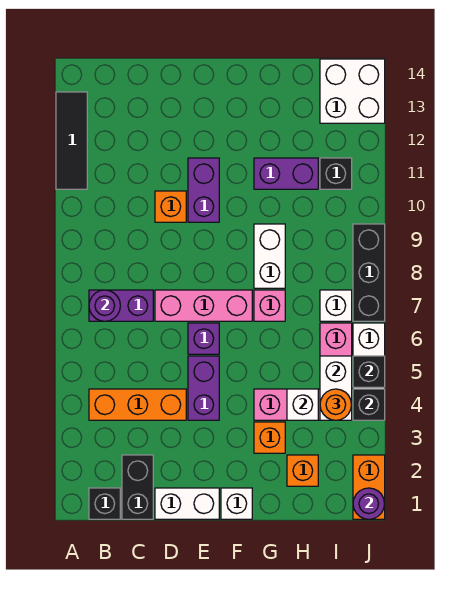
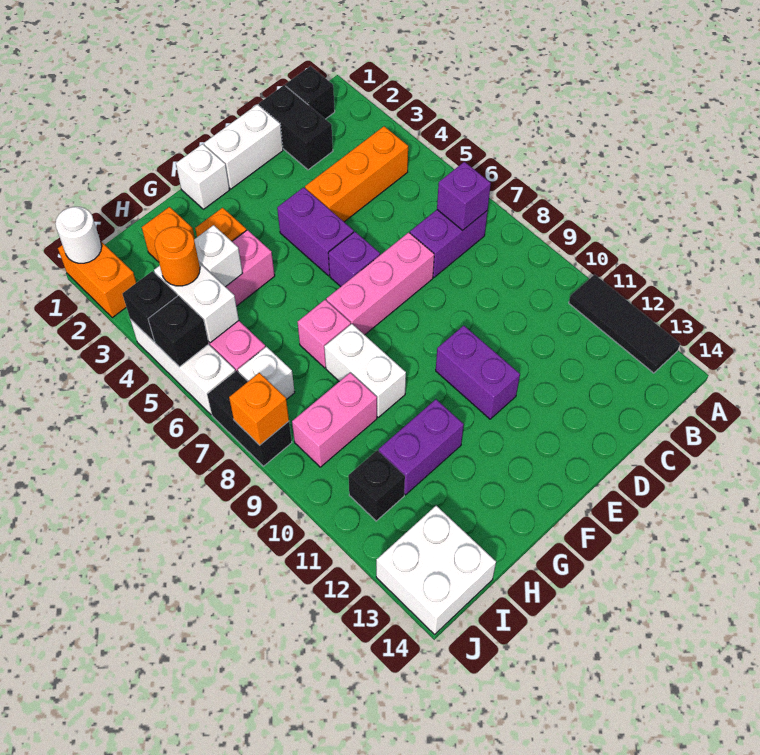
purple 1x1 round brick [89,290,120,321] -> purple 1x1 brick [437,162,491,230]
orange 1x1 brick [155,191,186,222] -> orange 1x1 brick moved to [229,373,289,445]
none -> pink 1x2 brick [292,373,377,467]
purple 1x1 round brick [353,488,384,519] -> white 1x1 round brick [55,207,102,263]
black 1x3 brick [353,224,385,321] -> black 1x2 brick [207,371,292,466]

